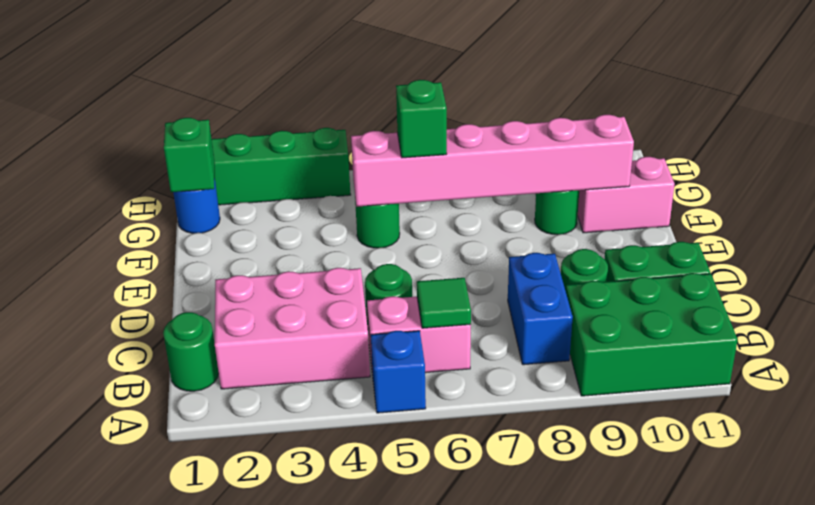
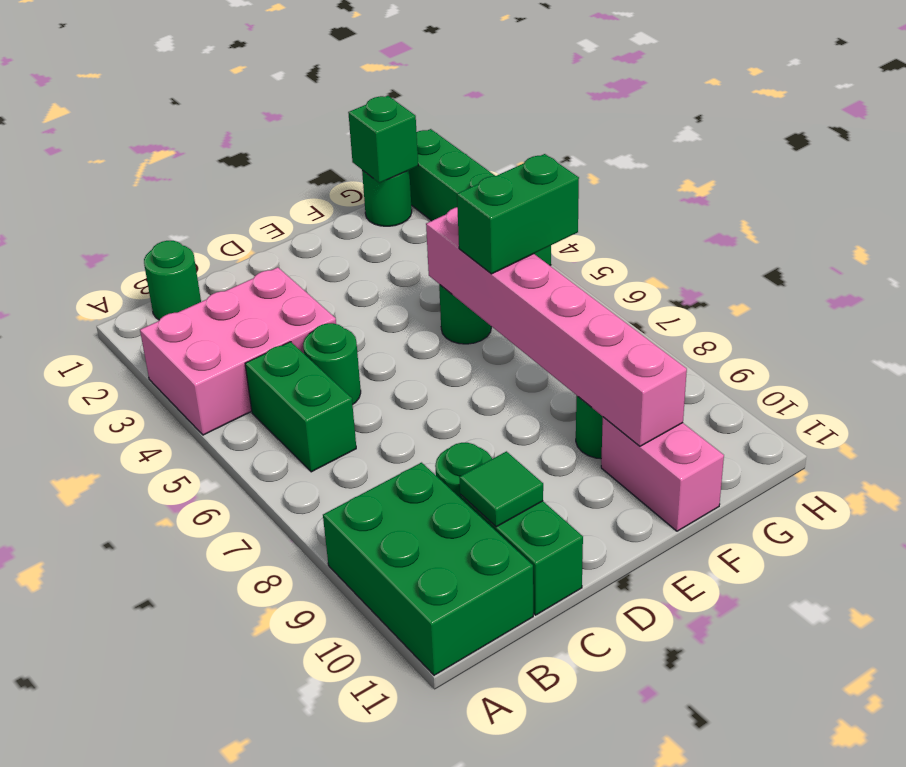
blue 1x1 brick [371,331,426,413] -> none
pink 2x3 brick [215,268,370,389] -> pink 2x3 brick turned to [140,267,336,435]
pink 1x2 brick [367,296,471,375] -> green 1x2 brick [245,342,356,472]
green 1x1 tile [417,278,471,328] -> green 1x1 tile moved to [459,451,543,527]
blue 1x2 brick [508,253,573,365] -> none
green 1x1 brick [396,80,447,158] -> green 1x2 brick [457,154,579,274]
blue 1x1 round brick [173,180,220,233] -> green 1x1 round brick [362,170,412,226]

